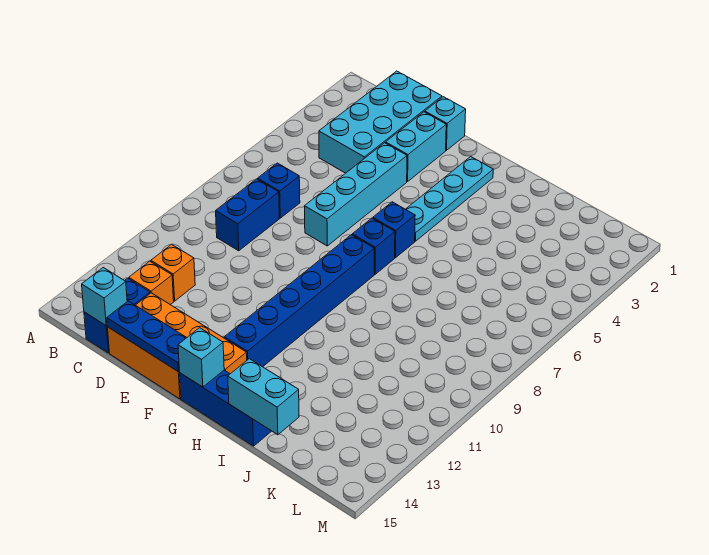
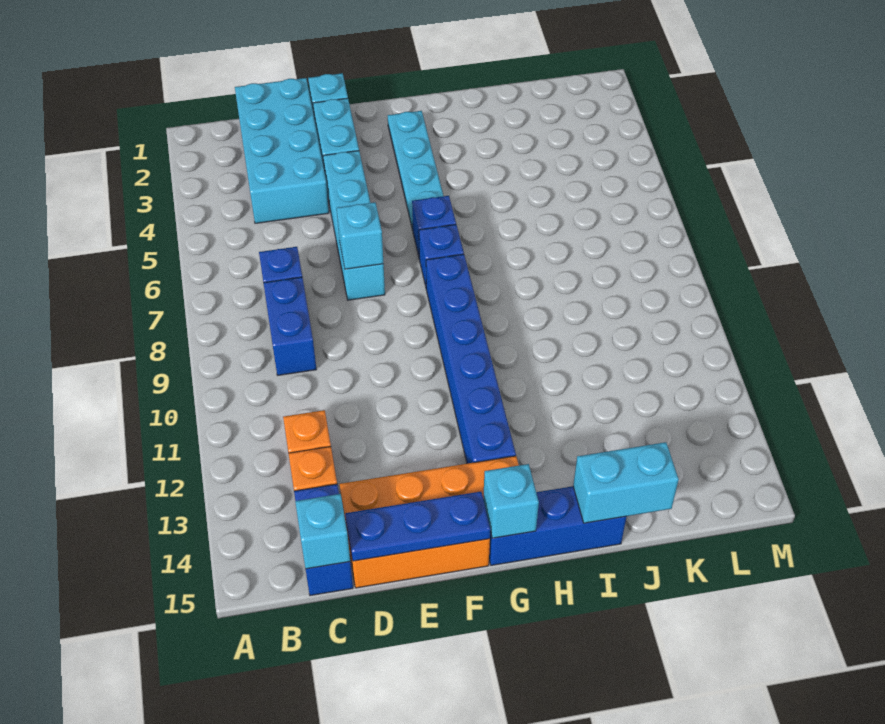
none -> cyan 1x1 brick [337,202,383,269]

